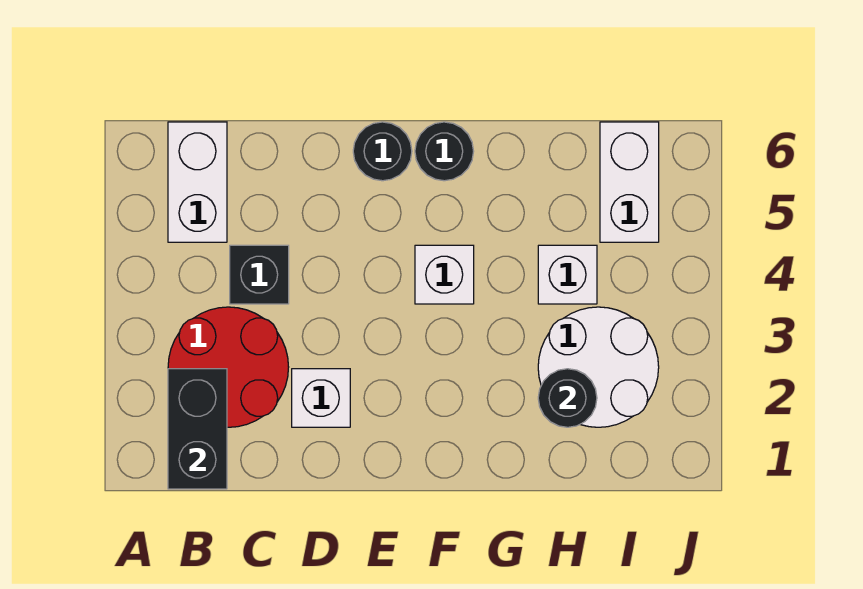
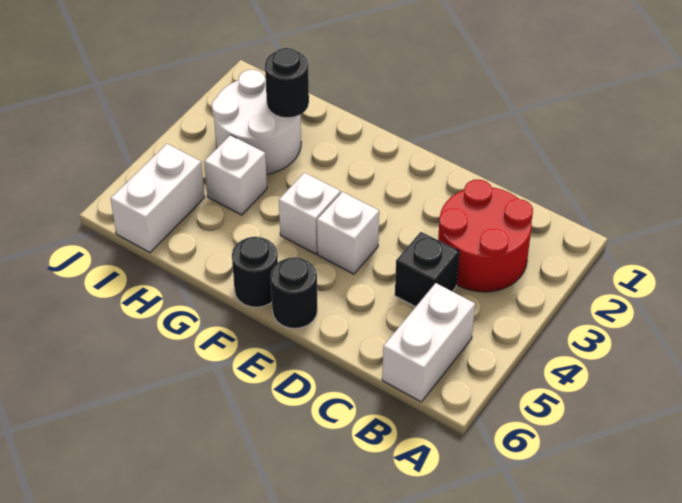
black 1x2 brick [168,369,227,489] -> none
white 1x1 brick [292,369,350,427] -> white 1x1 brick moved to [317,192,379,274]

